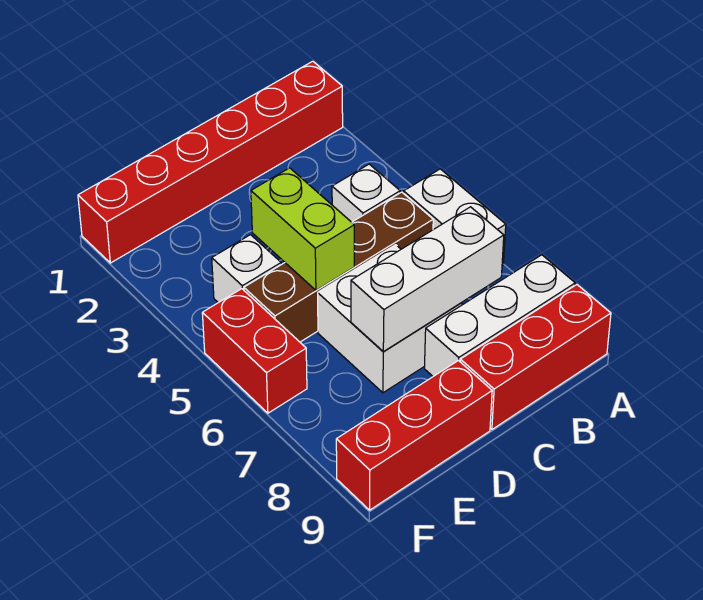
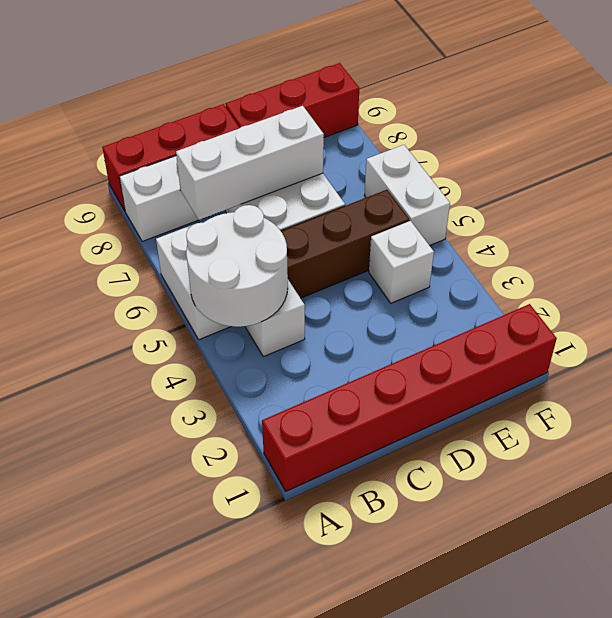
none -> white 2x2 round brick [186,205,288,327]
lime 1x2 brick [251,168,354,290] -> none
red 1x2 brick [202,289,307,413] -> white 1x2 brick [364,145,450,246]

